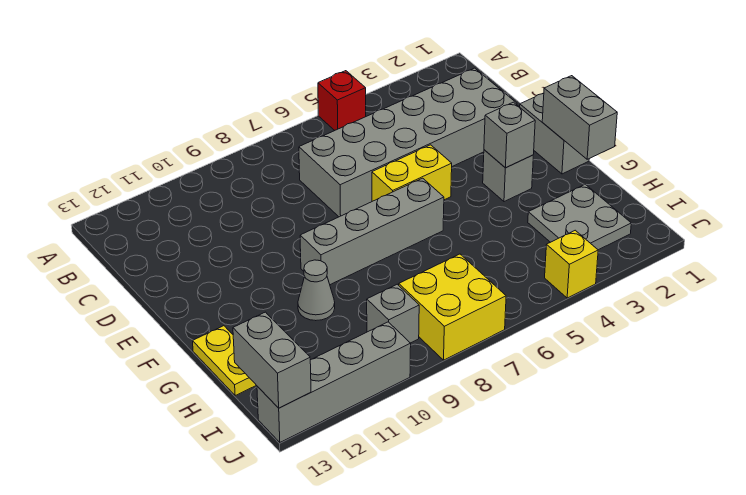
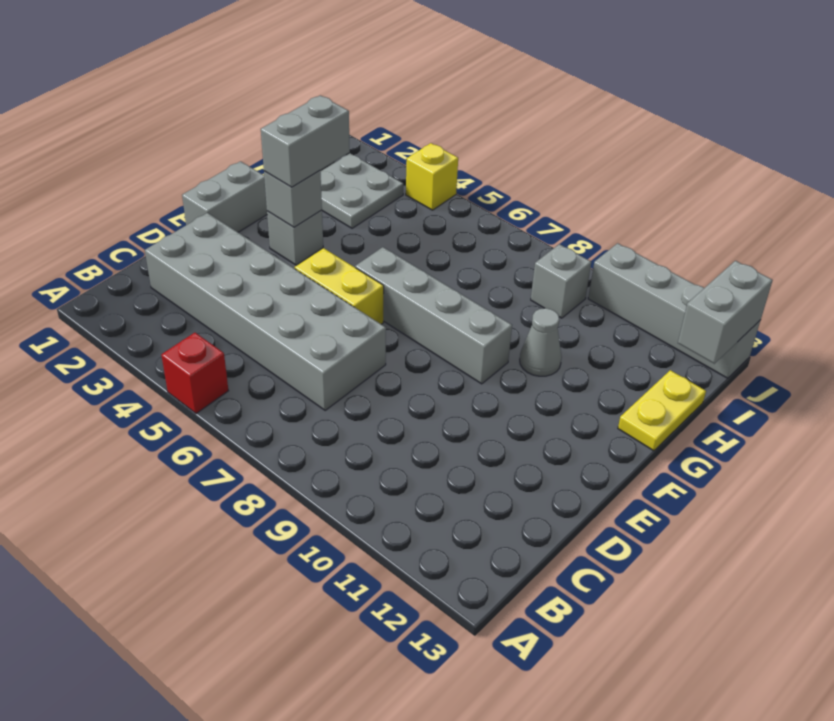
grey 1x2 brick [542,76,617,159] -> grey 1x2 brick moved to [261,95,350,187]
yellow 2x2 brick [399,254,506,360] -> none

